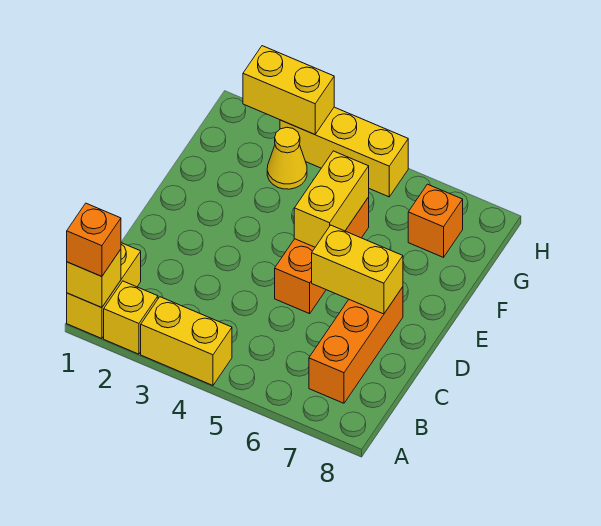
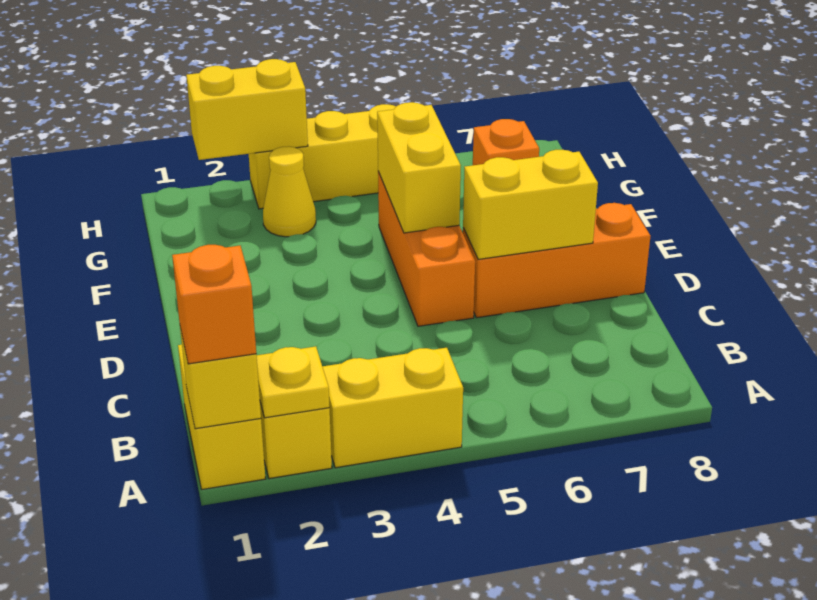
none -> yellow 1x1 plate [257,346,330,418]
orange 1x3 brick [309,287,403,403] -> orange 1x3 brick turned to [463,203,650,318]

